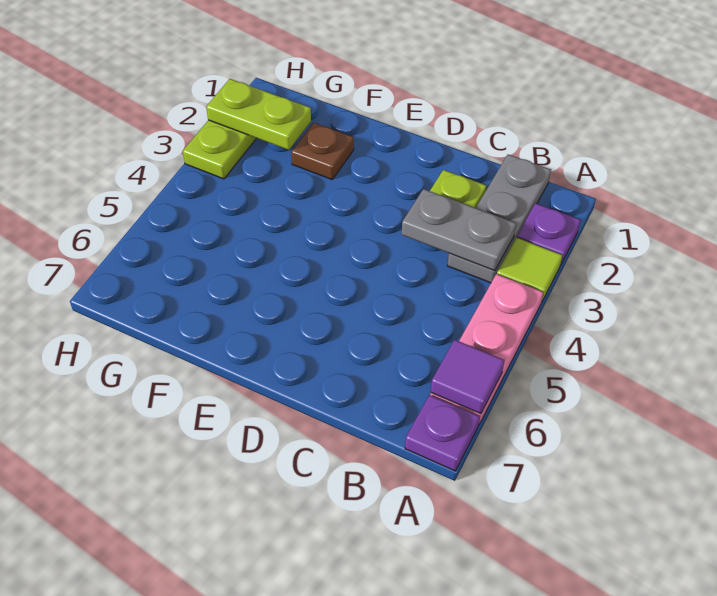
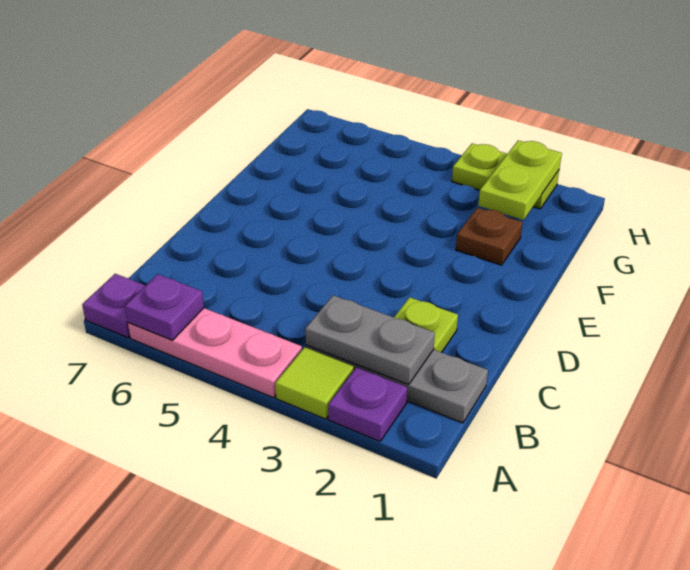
purple 1x1 tile [431,340,504,414] -> purple 1x1 plate [125,274,204,340]
grey 1x2 plate [402,189,516,271] -> grey 1x2 plate turned to [305,295,435,385]

